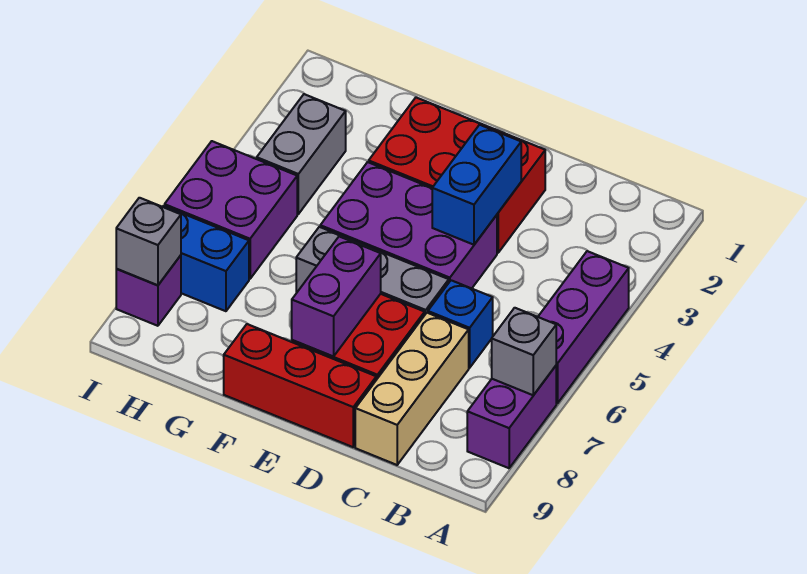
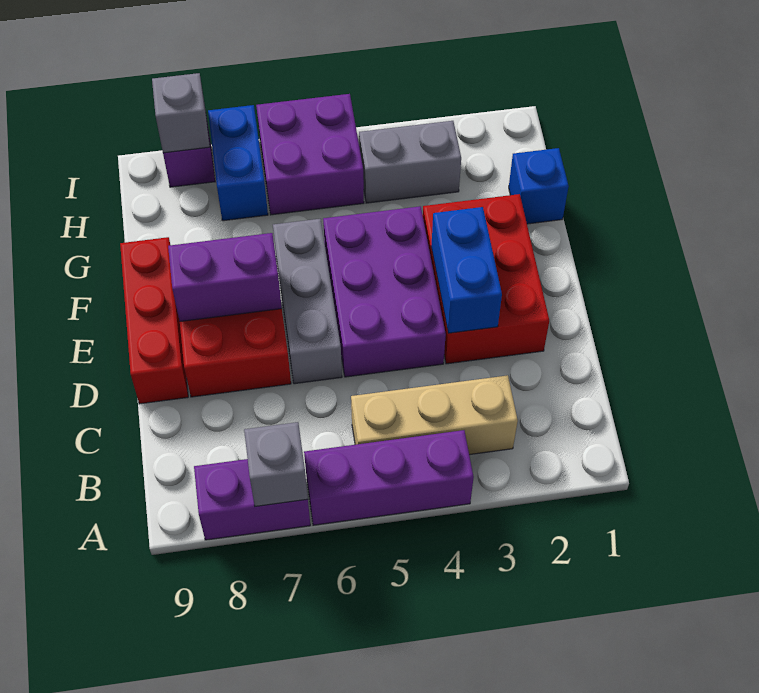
blue 1x1 brick [428,280,493,368] -> blue 1x1 brick moved to [509,148,569,224]
tan 1x3 brick [355,313,469,465] -> tan 1x3 brick moved to [351,375,518,455]
blue 1x2 brick [432,125,521,245] -> blue 1x2 brick turned to [431,207,502,333]

